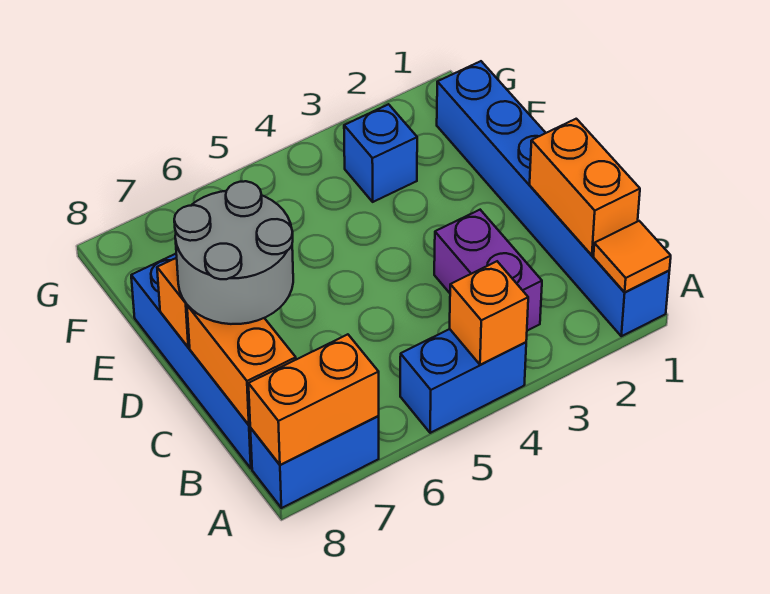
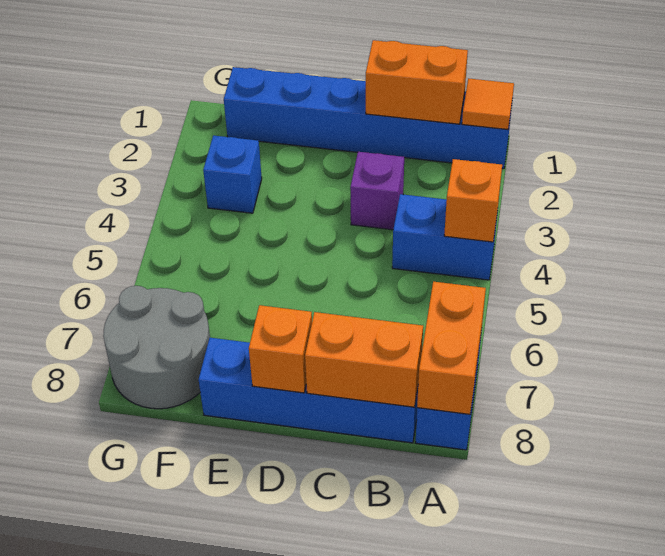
blue 1x2 brick [400,329,526,433] -> blue 1x2 brick turned to [392,194,498,280]
purple 1x2 brick [434,210,542,331] -> purple 1x1 brick [350,152,404,230]
grey 2x2 round brick [174,181,293,324] -> grey 2x2 round brick moved to [103,286,210,409]

